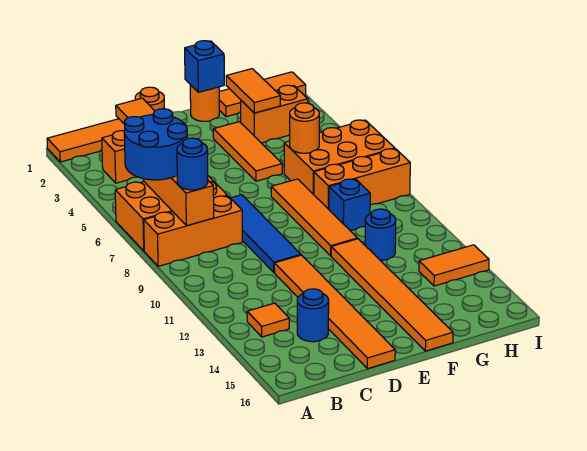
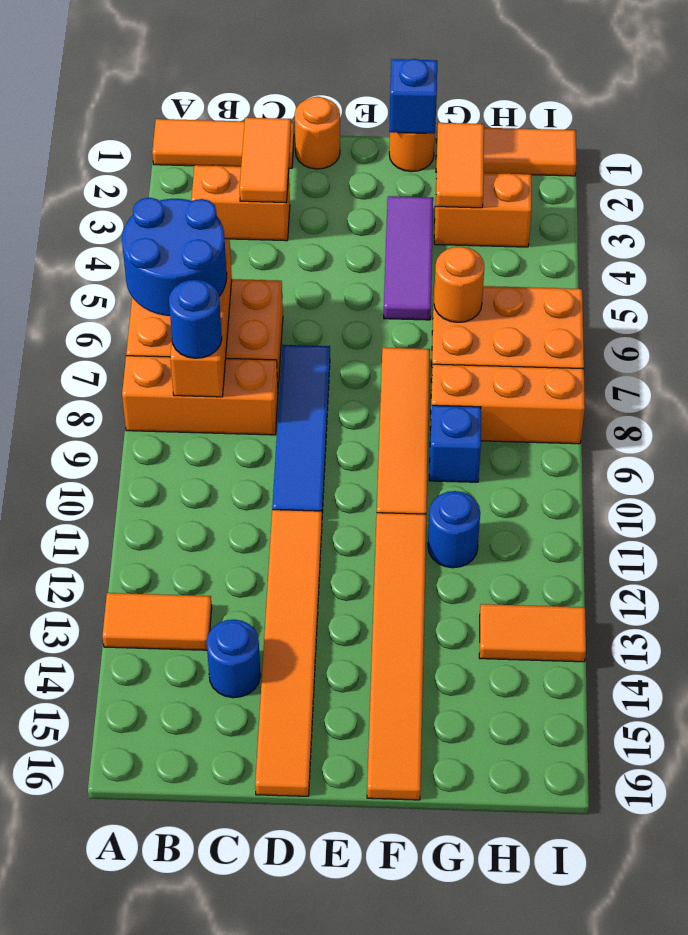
orange 1x1 tile [247,303,289,337] -> orange 1x2 tile [102,593,212,650]
orange 1x3 tile [213,122,282,181] -> purple 1x3 tile [384,196,433,320]

